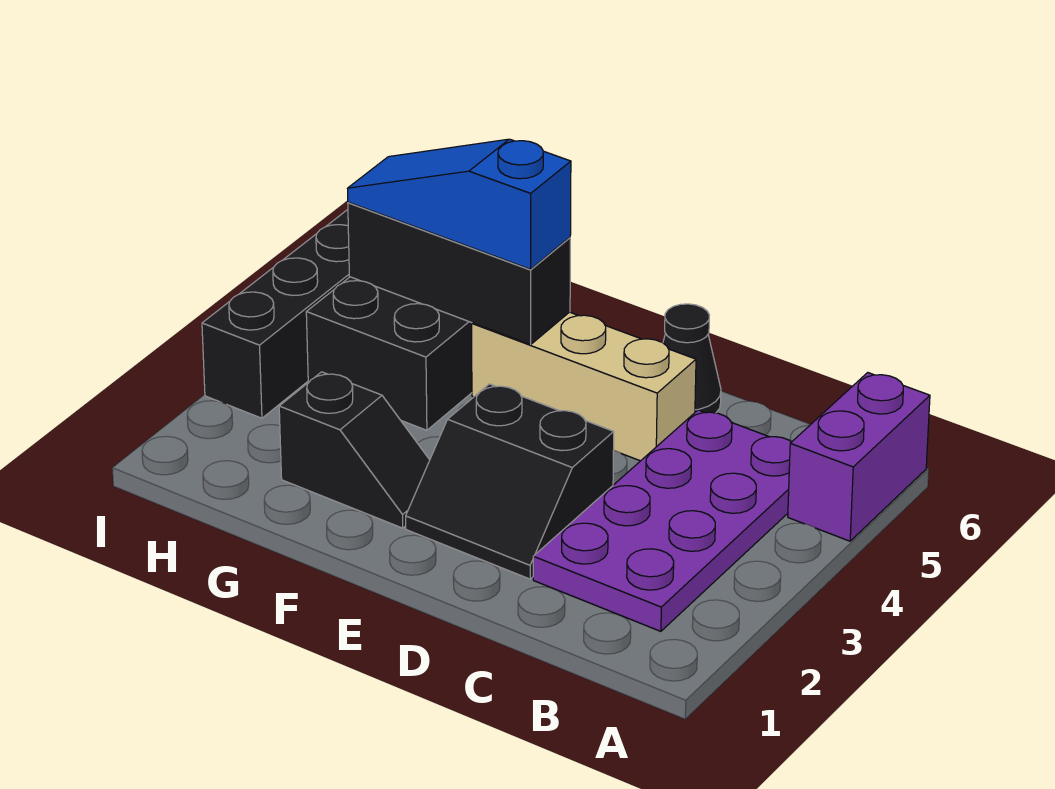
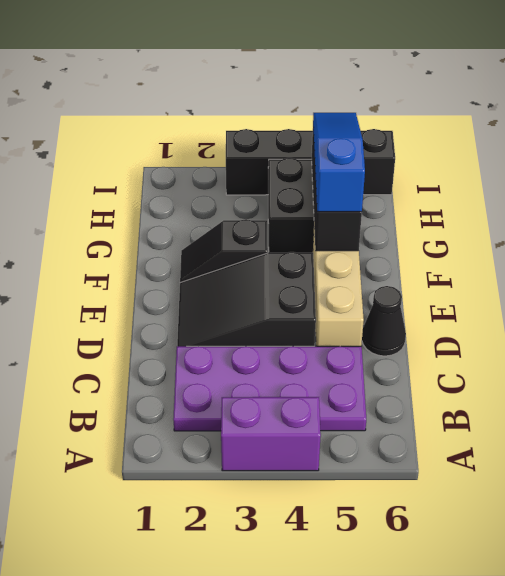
purple 1x2 brick [788,373,930,541] -> purple 1x2 brick moved to [221,397,321,471]
black 2x2 slope [406,384,614,579] -> black 2x3 slope [177,252,316,346]
black 1x2 slope [279,372,430,528] -> black 1x2 slope turned to [180,219,268,283]

